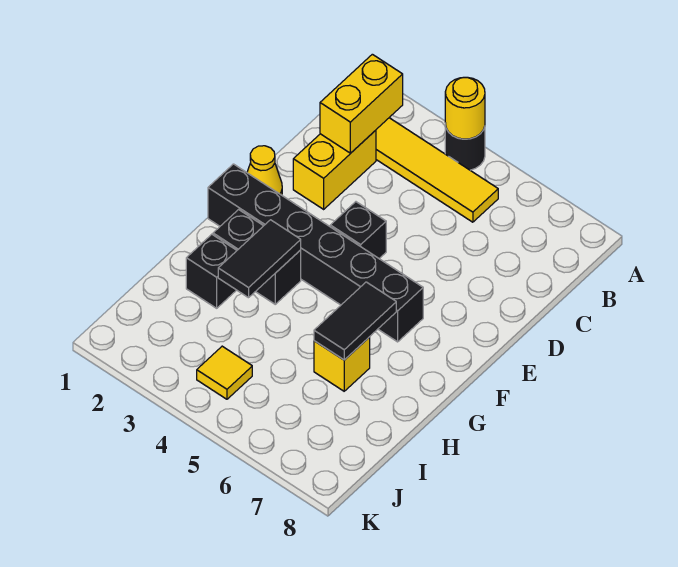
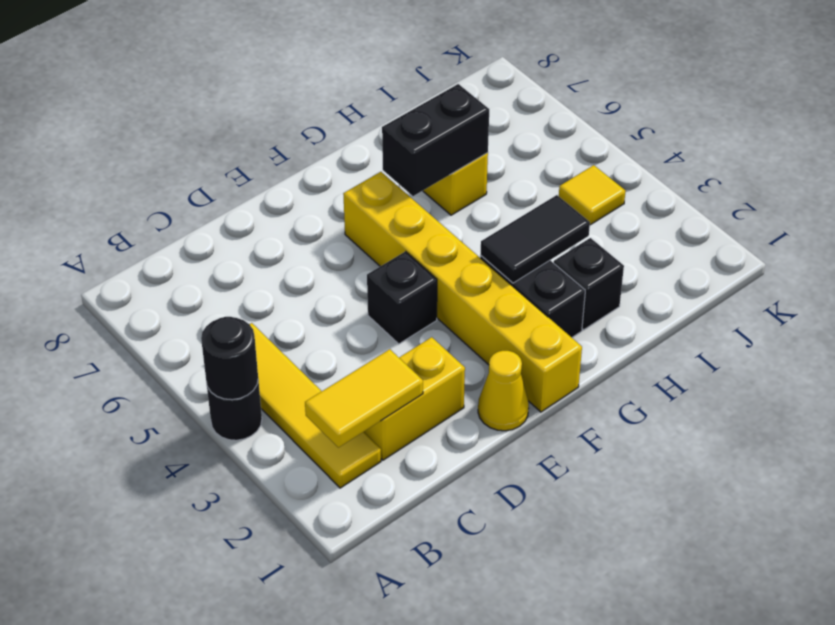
yellow 1x1 round brick [445,77,485,139] -> black 1x1 round brick [201,317,258,400]
yellow 1x2 brick [320,54,403,153] -> yellow 1x2 tile [305,349,423,448]
black 1x6 brick [208,164,423,342] -> yellow 1x6 brick [343,172,582,412]
black 1x2 tile [314,282,396,360] -> black 1x2 brick [382,84,489,196]

